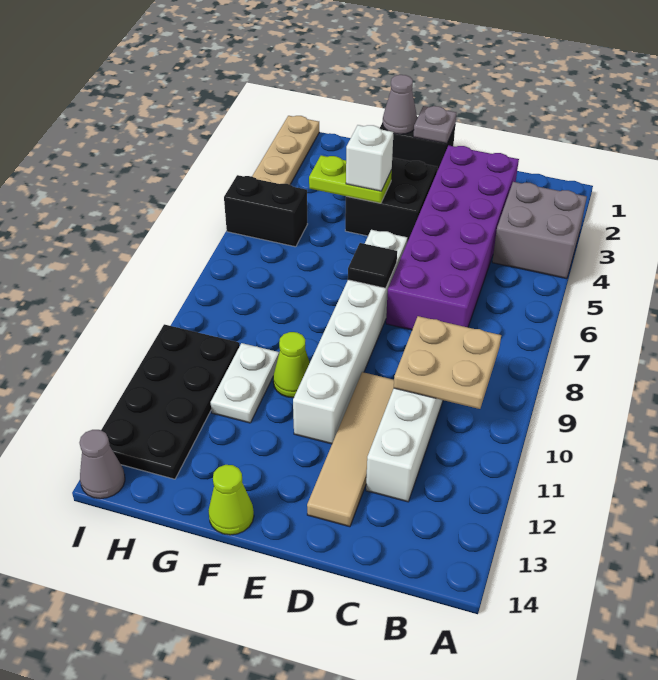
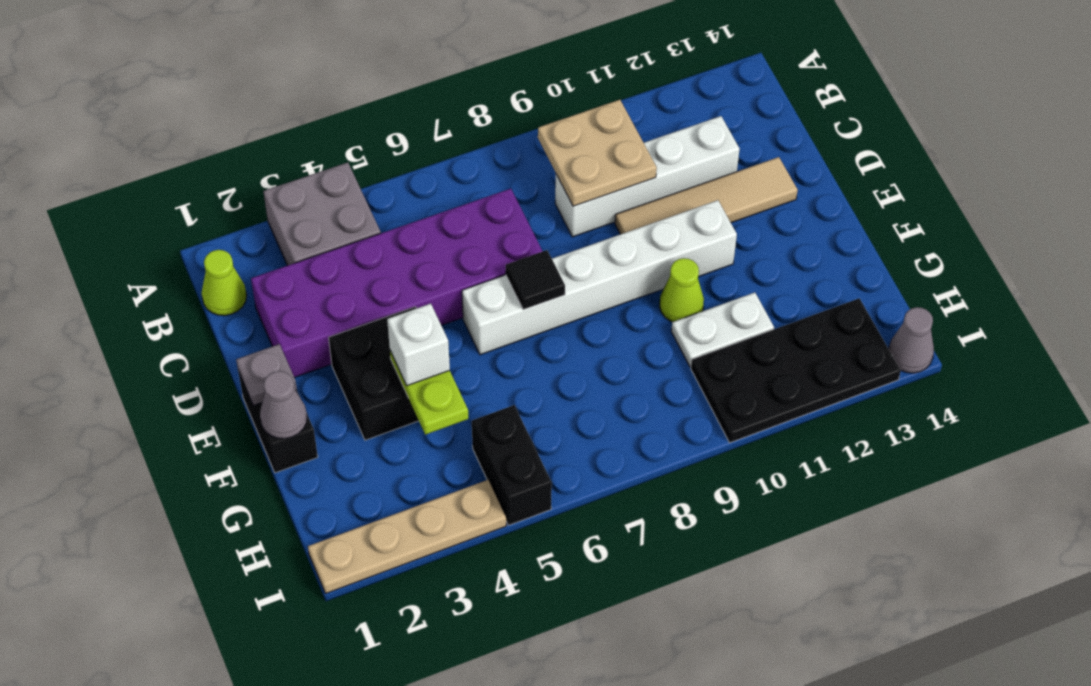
lime 1x1 cone [208,465,254,535] -> lime 1x1 cone moved to [202,250,247,316]

